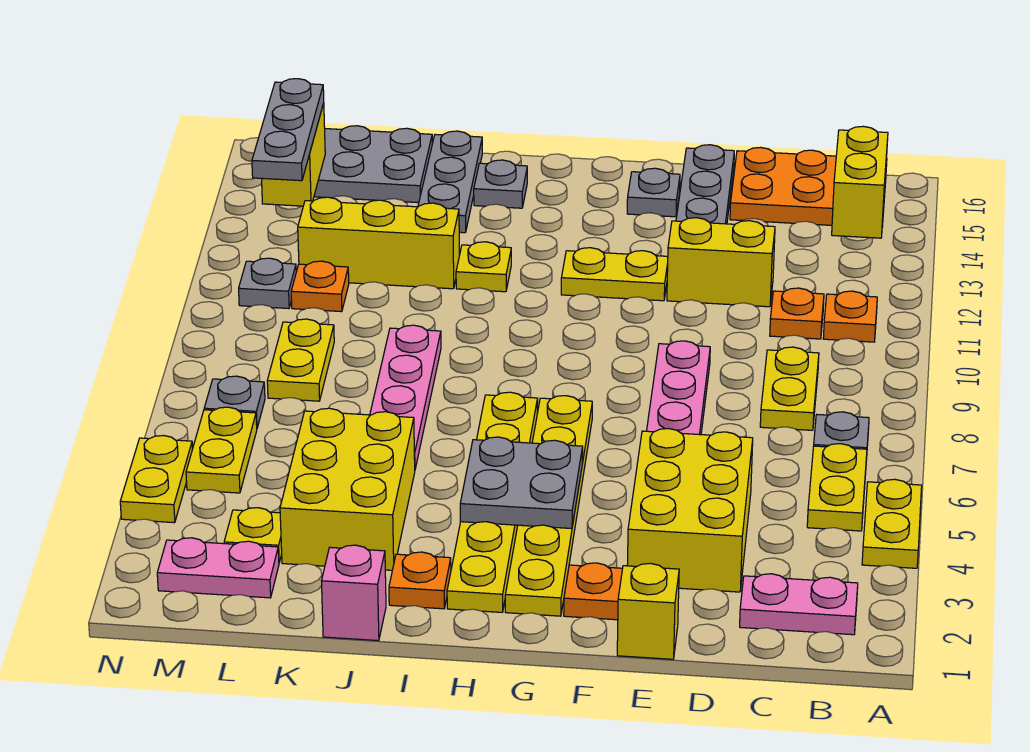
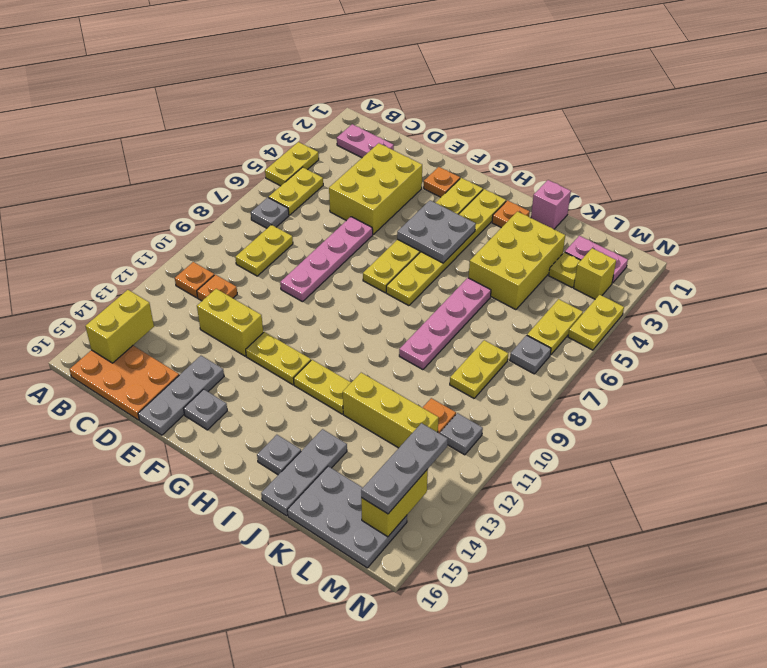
yellow 1x1 brick [617,563,679,659] -> yellow 1x1 brick moved to [574,248,616,299]
yellow 1x1 plate [456,242,511,292] -> yellow 1x2 plate [293,360,351,414]

